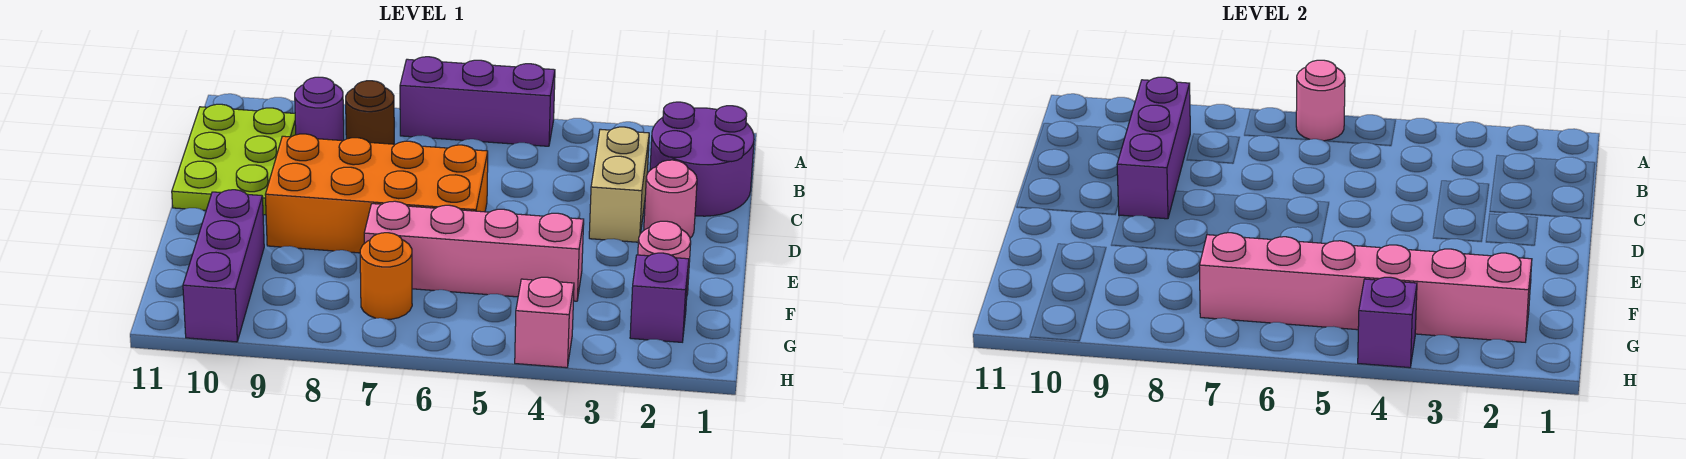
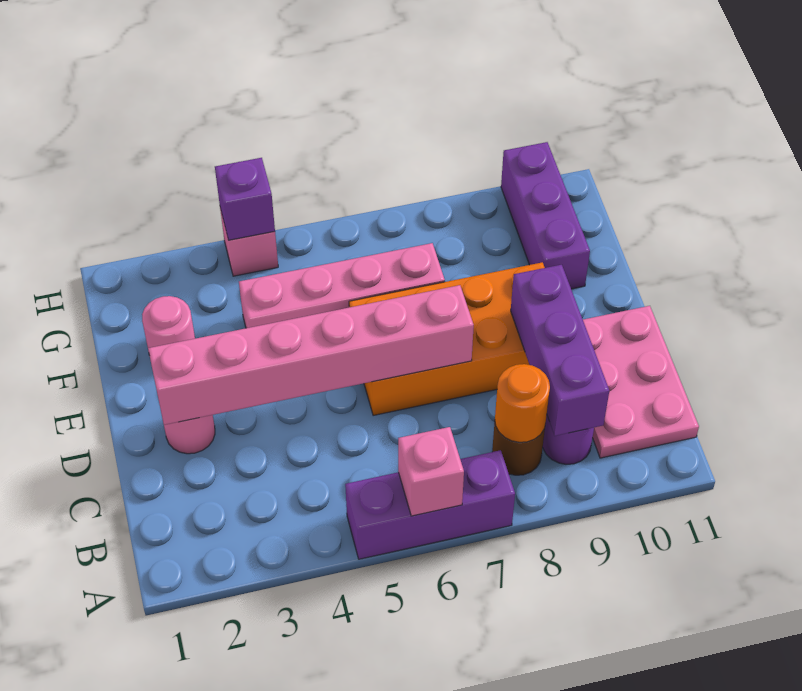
pink 1x1 round brick [1296,60,1345,141] -> pink 1x1 brick [398,427,464,516]
purple 2x2 round brick [650,102,754,216] -> none
lime 2x3 plate [172,104,296,215] -> pink 2x3 plate [583,306,699,458]
tan 1x2 brick [589,127,649,242] -> none
purple 1x1 brick [630,253,689,342] -> none
pink 1x6 brick [1199,233,1532,342] -> pink 1x6 brick moved to [148,285,474,425]
orange 1x1 round brick [360,233,412,319] -> orange 1x1 round brick moved to [495,364,550,442]

